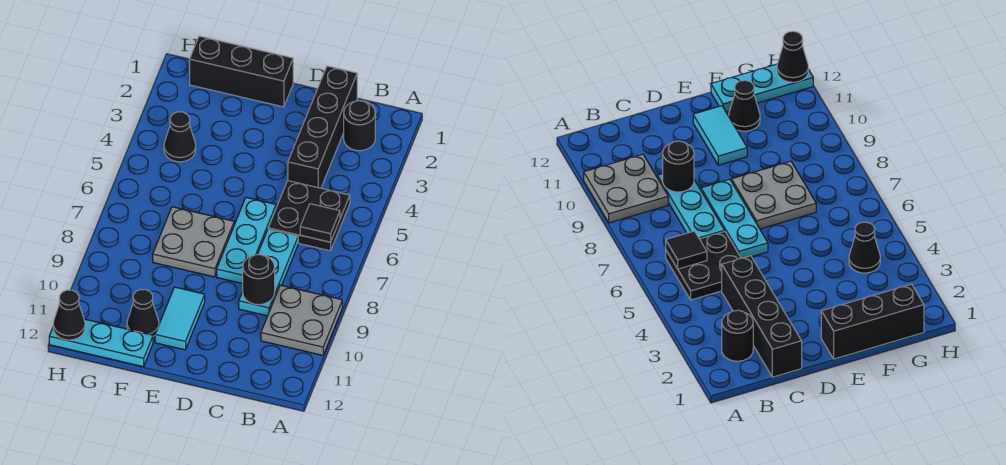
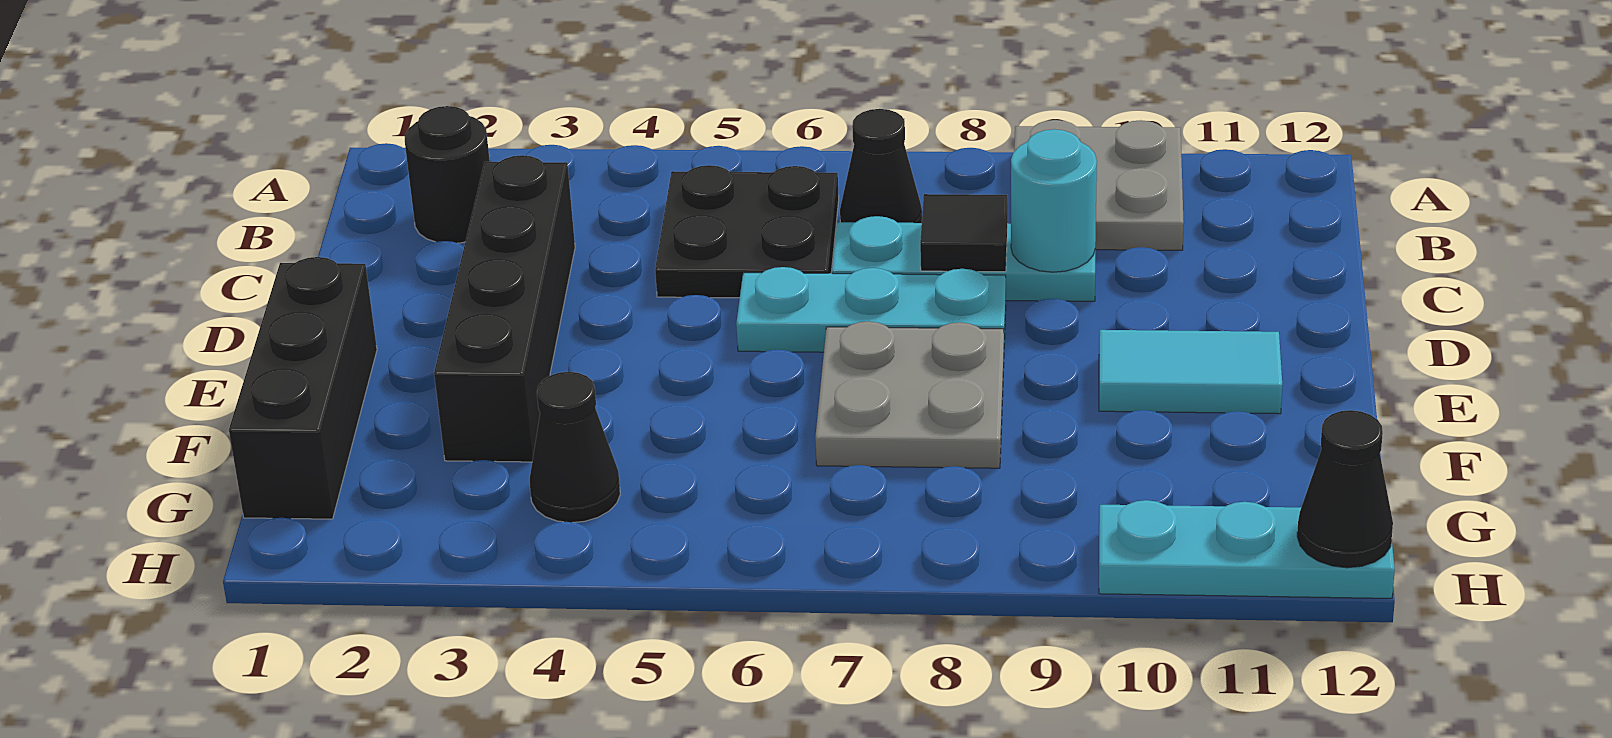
black 1x1 tile [300,204,340,242] -> black 1x1 tile moved to [920,194,1008,272]
black 1x4 brick [288,66,357,188] -> black 1x4 brick turned to [434,155,575,462]
black 1x1 round brick [243,255,275,305] -> cyan 1x1 round brick [1011,129,1097,272]
black 1x1 cone [127,289,159,336] -> black 1x1 cone moved to [840,109,922,223]
cyan 1x3 plate [49,319,153,367] -> cyan 1x3 plate turned to [1099,500,1395,598]

